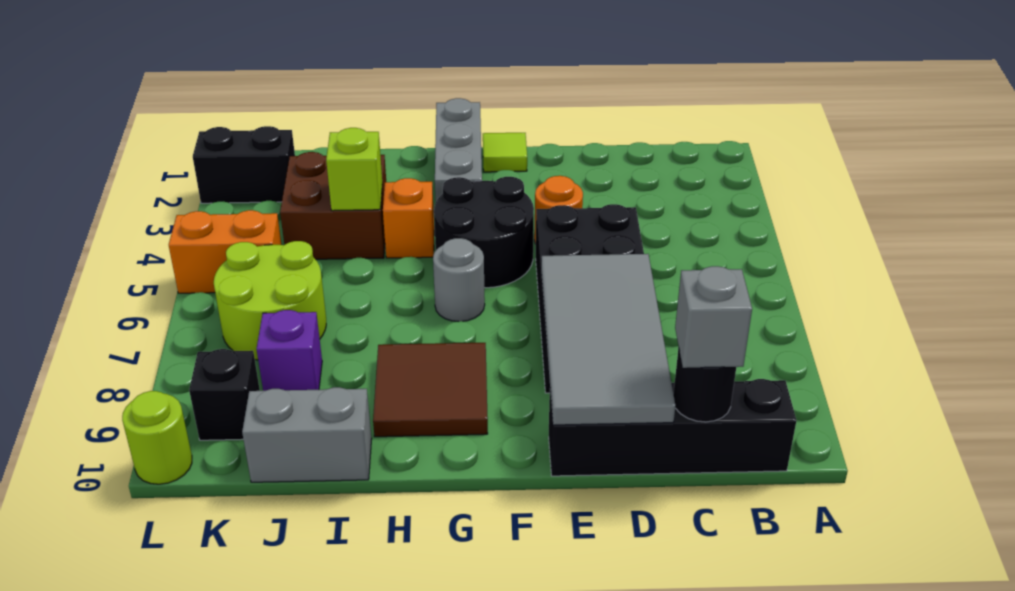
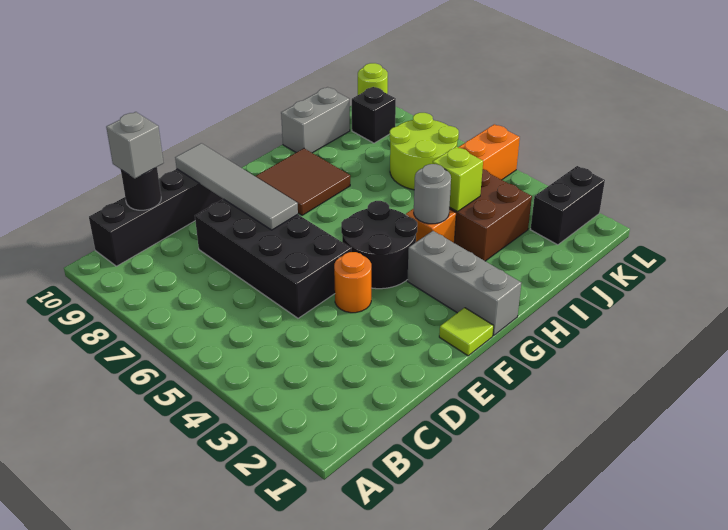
grey 2x4 tile [541,254,675,425] -> grey 1x4 tile [175,143,298,230]
grey 1x1 round brick [433,238,485,322] -> grey 1x1 round brick moved to [414,164,451,224]
purple 1x1 brick [257,310,322,391] -> none

